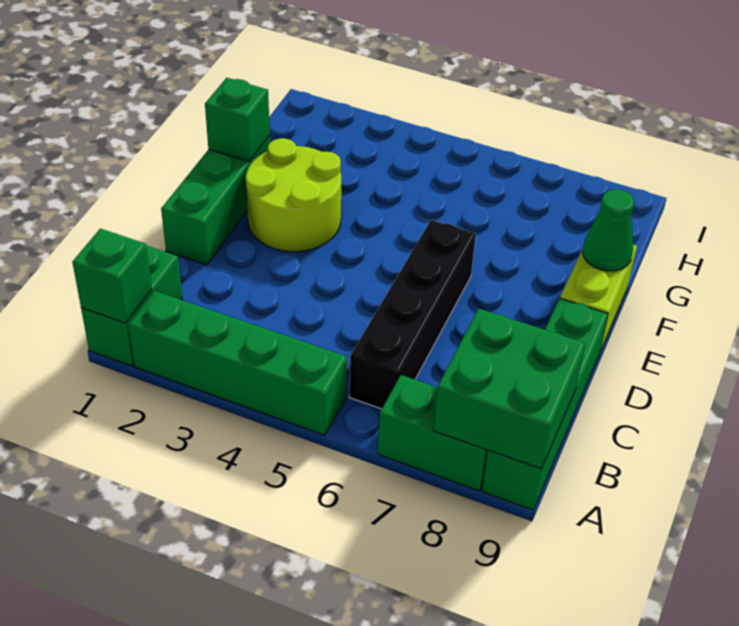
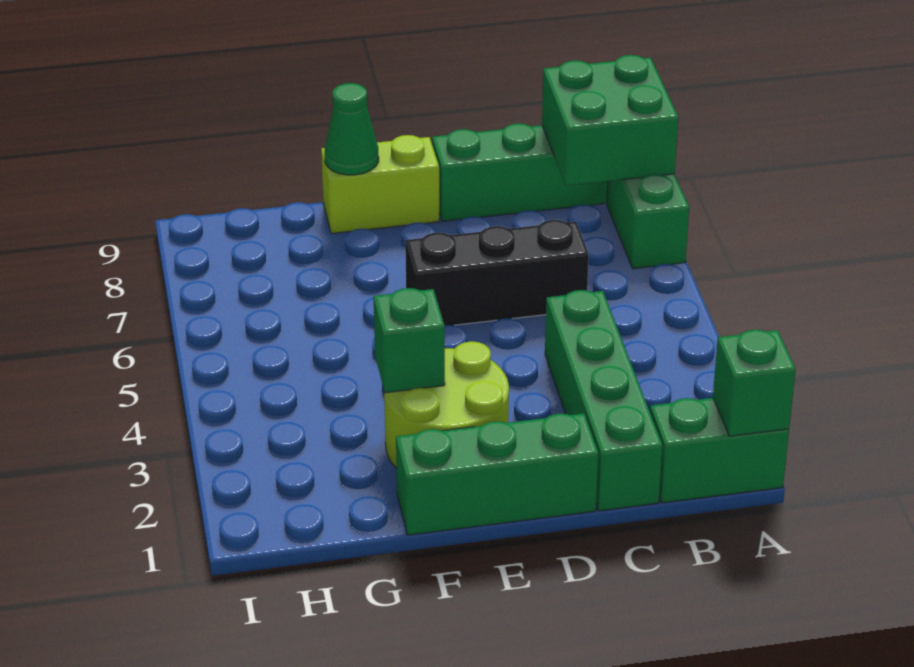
green 1x4 brick [128,291,347,435] -> green 1x4 brick moved to [545,290,662,511]
black 1x4 brick [349,220,476,409] -> black 1x3 brick [405,220,589,325]
green 1x1 brick [205,78,270,161] -> green 1x1 brick moved to [374,288,445,393]

